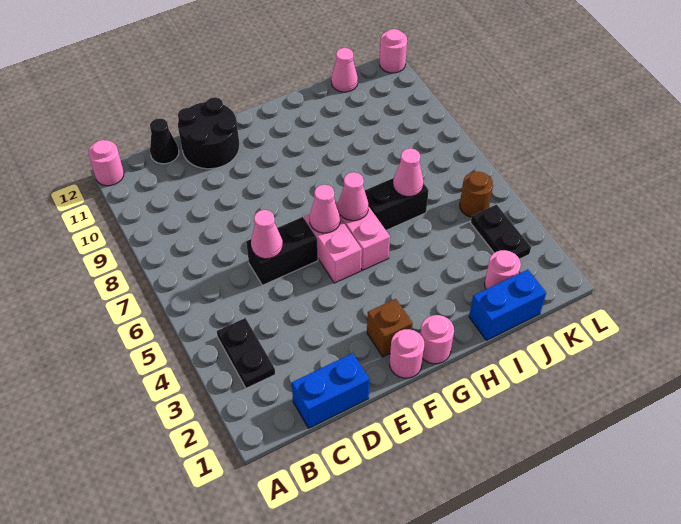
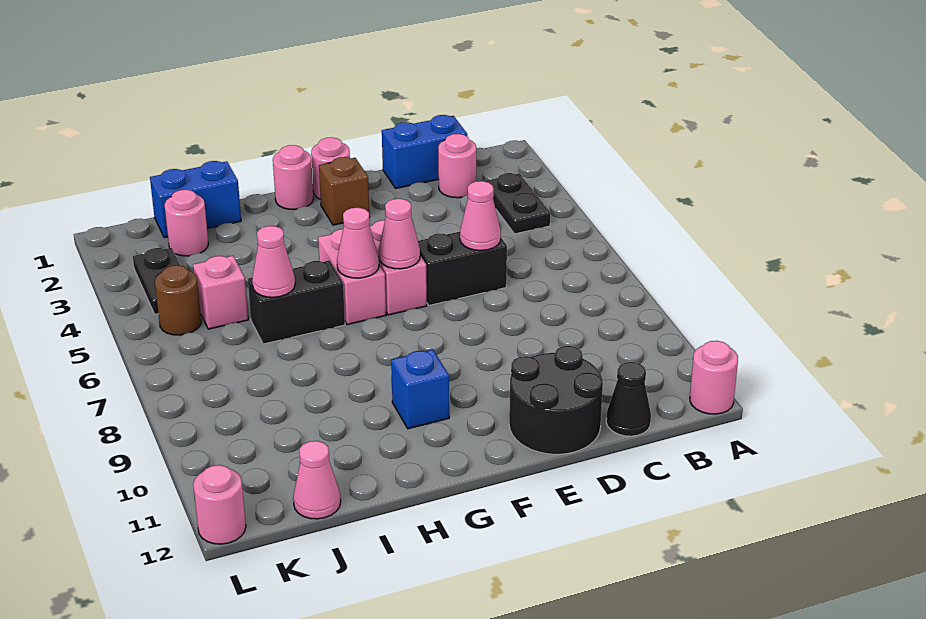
none -> pink 1x1 round brick [438,134,476,198]
none -> blue 1x1 brick [391,350,449,429]
none -> pink 1x1 brick [193,256,248,329]

